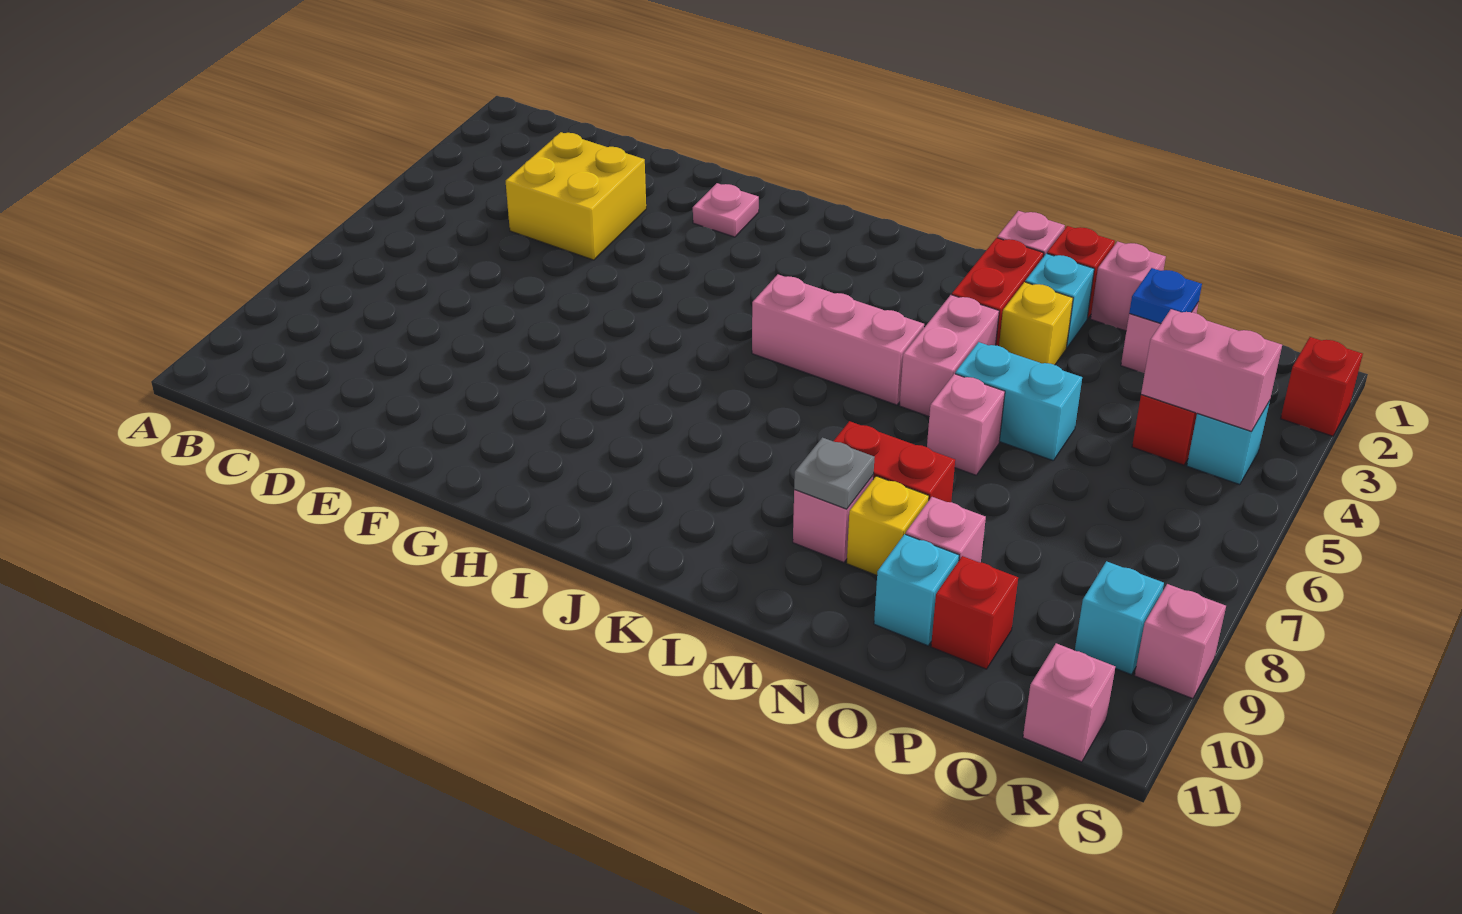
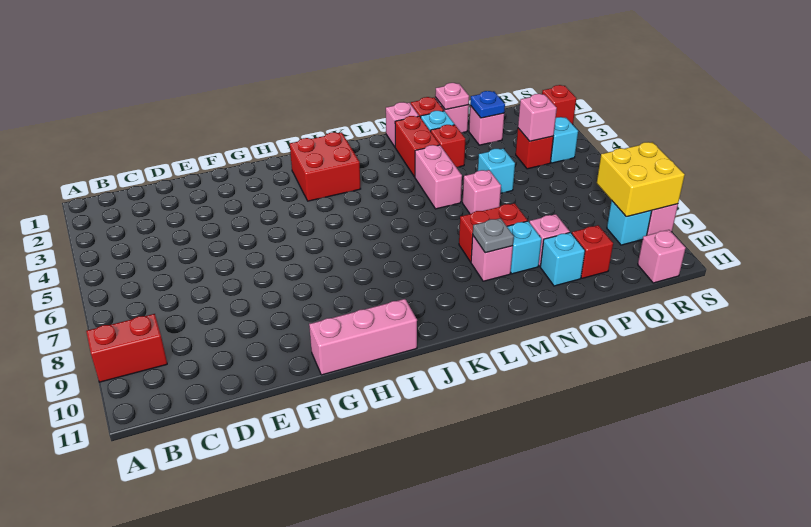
none -> red 1x2 brick [86,314,167,382]
yellow 2x2 brick [506,132,646,260] -> yellow 2x2 brick moved to [597,142,685,217]
pink 1x1 plate [693,183,759,237] -> pink 1x1 plate moved to [435,83,469,110]
none -> red 2x2 brick [290,132,361,201]
pink 1x3 brick [752,275,924,405] -> pink 1x3 brick moved to [309,299,417,375]
yellow 1x1 brick [999,282,1073,365] -> red 1x1 brick [431,125,465,167]
cyan 1x2 brick [955,342,1082,461] -> cyan 1x1 brick [478,149,515,193]
yellow 1x1 brick [847,476,929,575] -> cyan 1x1 brick [507,221,542,274]
pink 1x2 brick [1141,309,1282,432] -> pink 1x1 brick [518,94,557,141]

